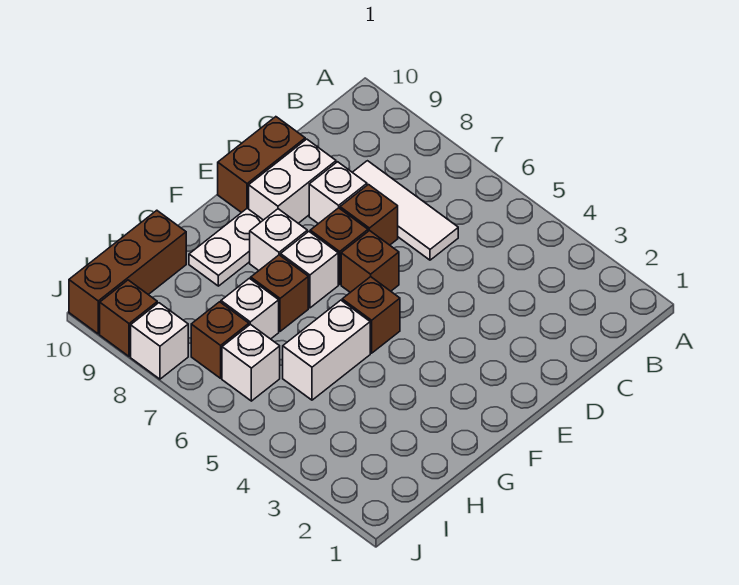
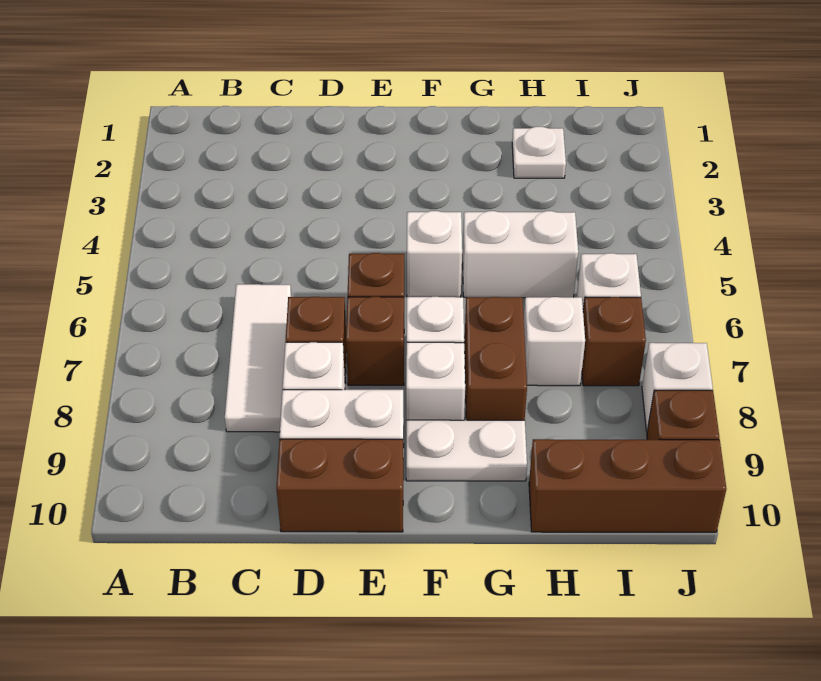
brown 1x1 brick [342,277,400,353] -> white 1x1 brick [407,211,462,297]
brown 1x1 brick [251,255,308,331] -> brown 1x2 brick [464,297,527,420]
none -> white 1x1 plate [512,127,566,178]

